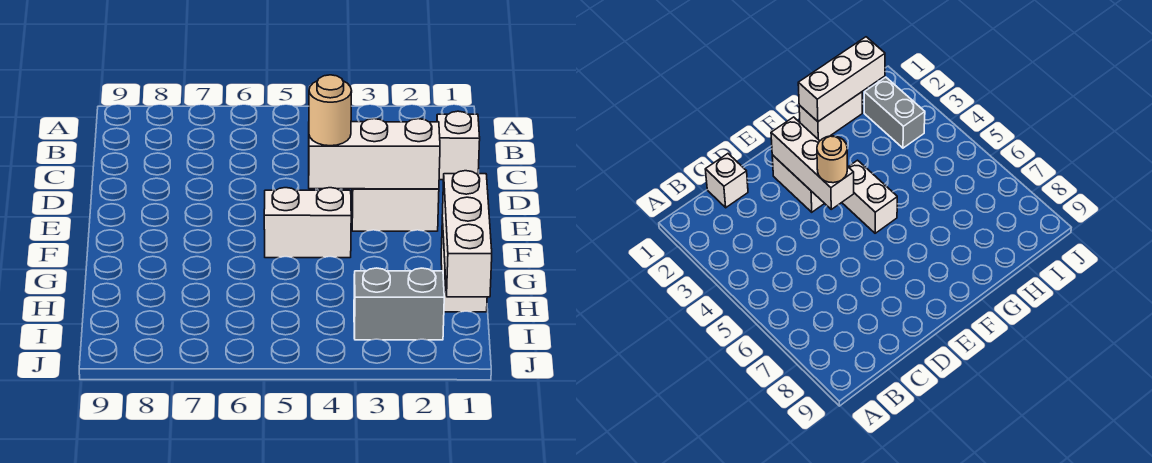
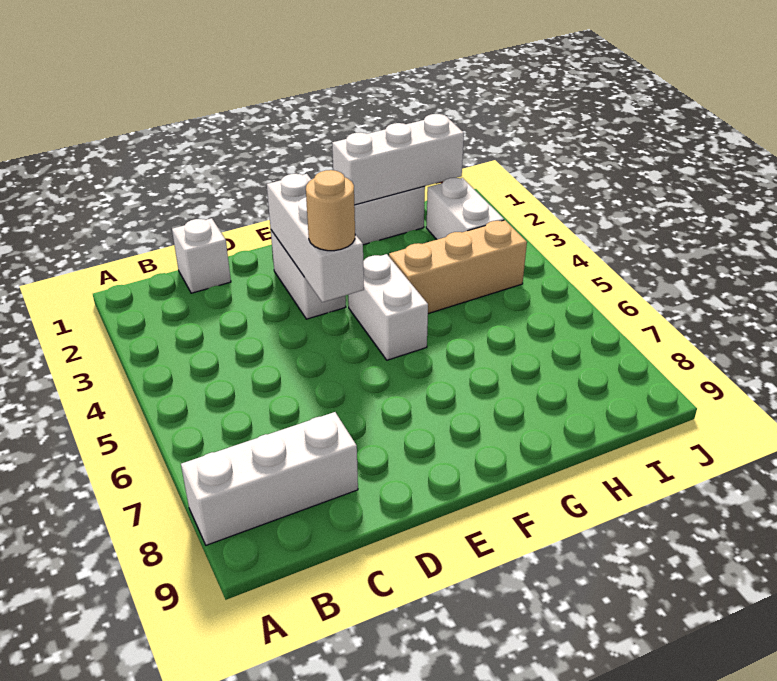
none -> white 1x3 brick [181,412,358,545]
none -> tan 1x3 brick [389,220,527,314]
grey 1x2 brick [354,268,444,340] -> white 1x2 brick [426,178,504,239]

